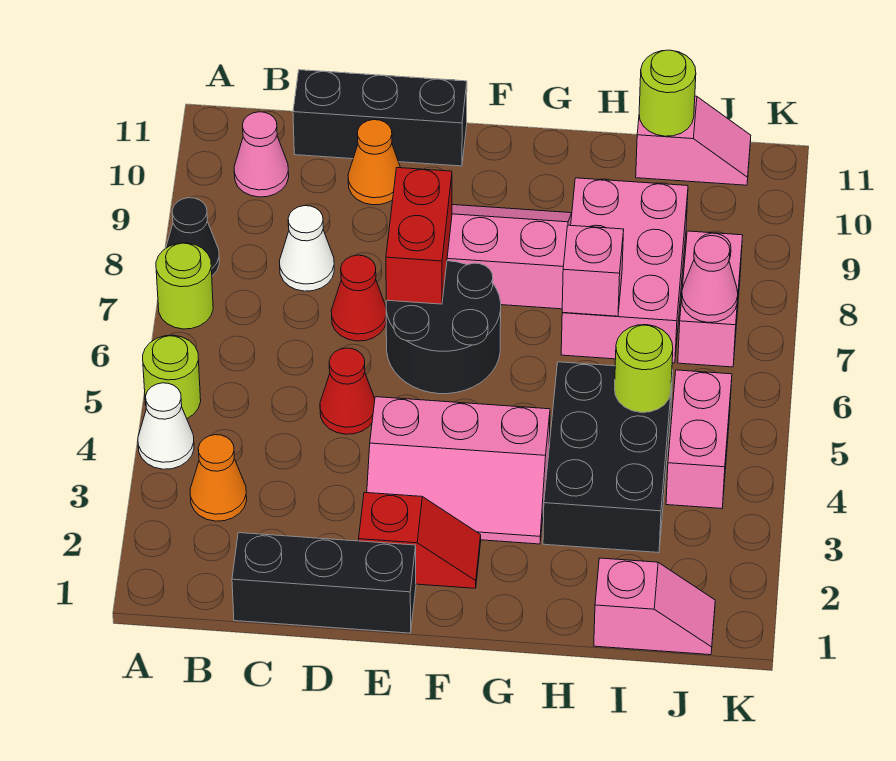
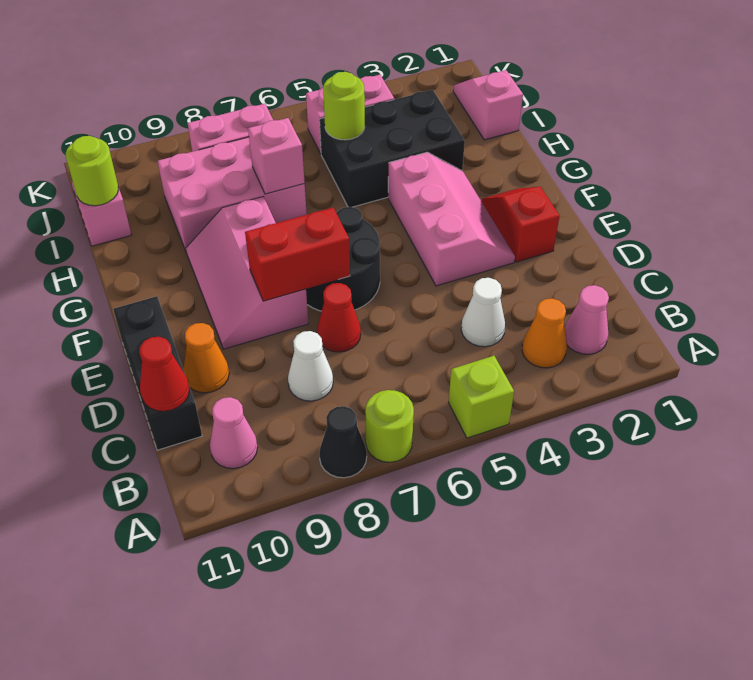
white 1x1 cone [138,383,194,469] -> white 1x1 cone moved to [461,278,505,347]
lime 1x1 round brick [143,335,201,418] -> lime 1x1 brick [449,356,514,438]
black 1x3 brick [232,533,416,633] -> none
red 1x1 cone [320,348,375,434] -> red 1x1 cone moved to [140,337,190,411]
pink 1x1 cone [682,236,738,322] -> pink 1x1 cone moved to [565,285,609,354]

